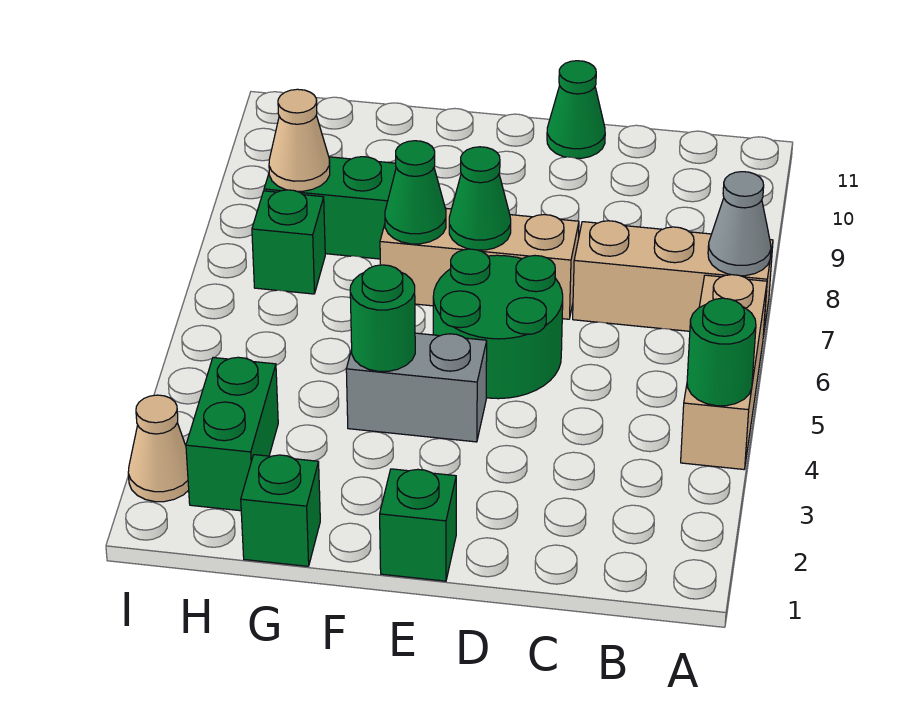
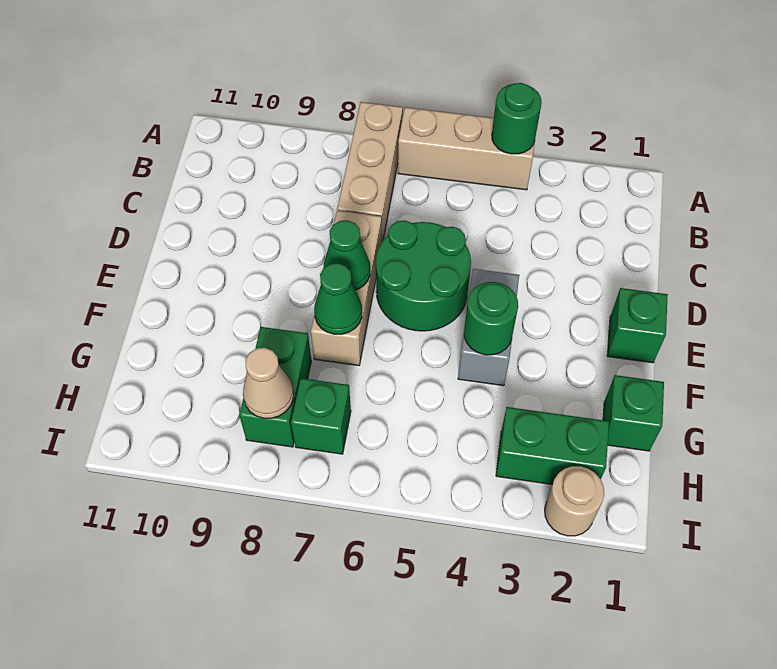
grey 1x1 cone [708,172,771,276] -> none
green 1x1 cone [547,61,605,158] -> none
tan 1x1 cone [128,395,189,502] -> tan 1x1 round brick [545,466,604,536]

